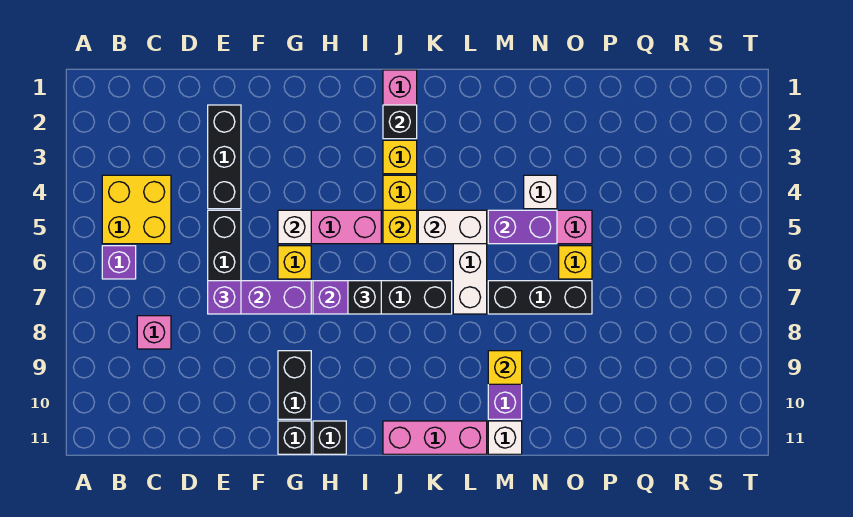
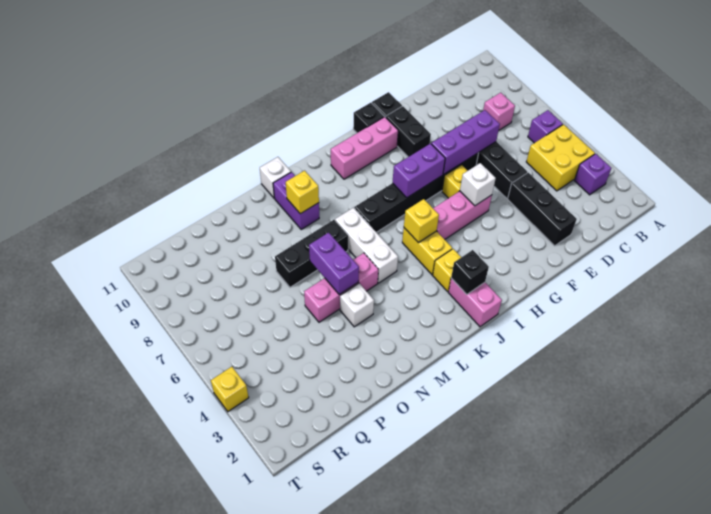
purple 1x1 brick [208,281,241,314] -> purple 1x1 brick moved to [574,154,611,195]
black 1x1 brick [348,281,381,314] -> none
pink 1x3 brick [383,421,487,454] -> pink 1x3 brick moved to [331,117,398,179]
white 1x2 brick [418,210,487,244] -> none
purple 1x2 brick [488,210,557,244] -> purple 1x2 brick turned to [309,233,359,294]
yellow 1x1 brick [559,246,592,279] -> yellow 1x1 brick moved to [211,367,249,411]

